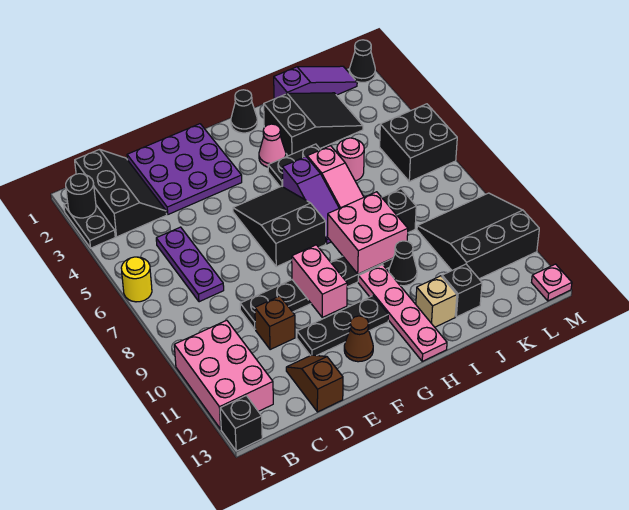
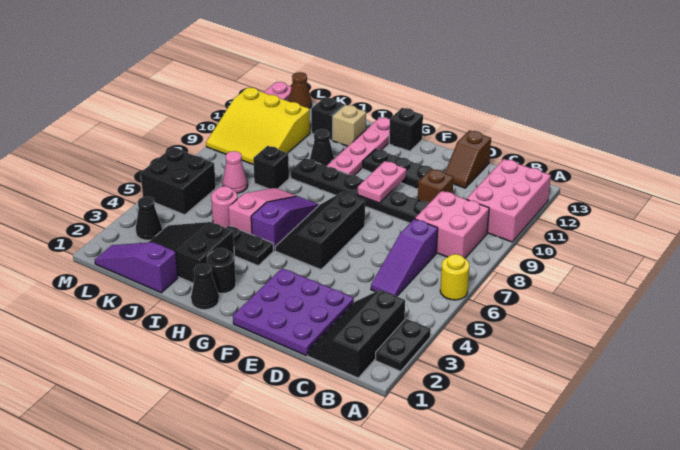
black 1x1 round brick [66,174,96,218] -> black 1x1 round brick moved to [207,248,236,294]
black 1x1 brick [220,396,262,451] -> black 1x1 brick moved to [389,108,423,151]
purple 1x3 plate [156,227,224,302] -> purple 1x3 slope [371,219,438,296]
black 2x3 slope [233,186,326,267] -> black 2x3 slope turned to [275,192,365,270]
pink 1x2 brick [292,245,347,317] -> pink 1x2 plate [358,161,406,203]
brown 1x1 cone [344,316,373,362] -> brown 1x1 cone moved to [289,72,312,109]
pink 1x1 cone [259,124,286,167] -> pink 1x1 cone moved to [222,151,248,193]
pink 2x2 brick [327,192,408,274] -> pink 2x2 brick moved to [415,191,489,258]
black 3x3 slope [417,193,539,279] -> yellow 3x3 slope [206,87,310,165]
black 1x1 cone [349,40,375,82] -> black 1x1 cone moved to [136,197,162,240]

